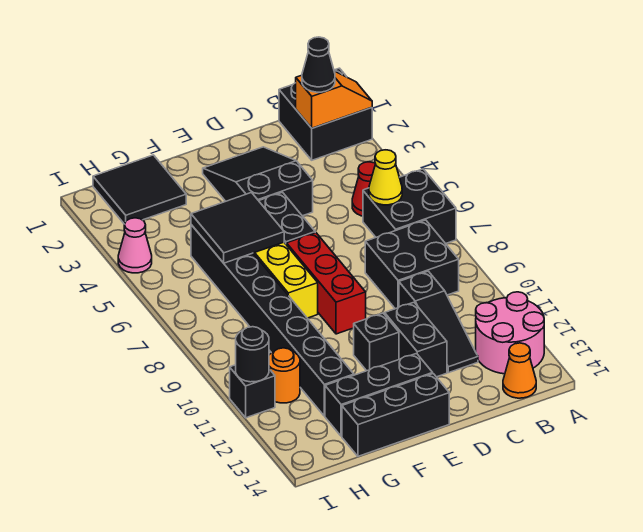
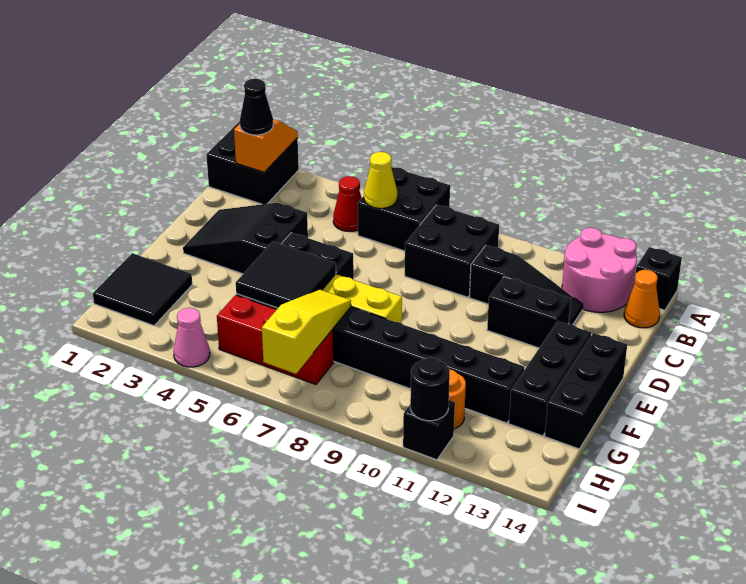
red 1x3 brick [287,233,366,334] -> red 1x3 brick moved to [217,295,334,384]
black 1x1 brick [354,313,399,371] -> black 1x1 brick moved to [634,247,682,310]
none -> yellow 1x3 slope [262,289,351,374]

